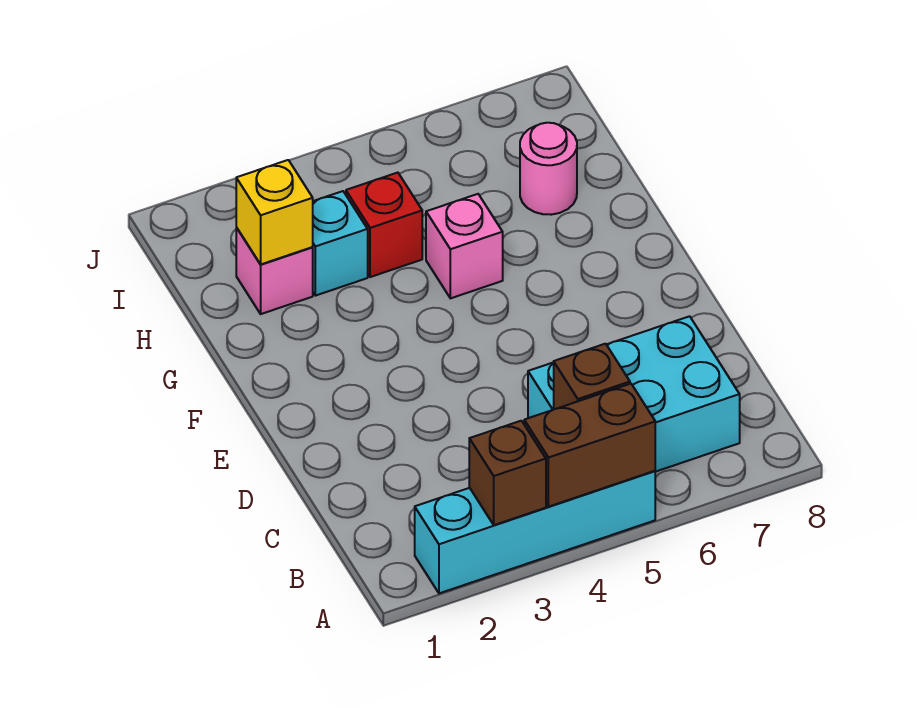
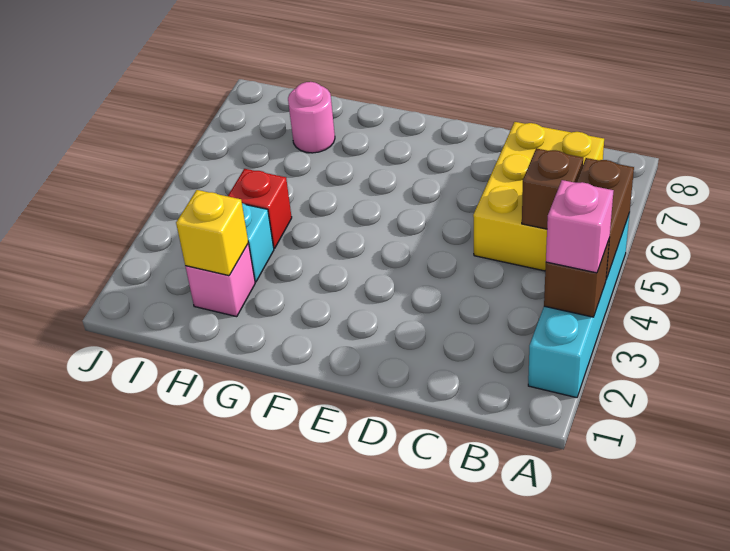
cyan 2x3 brick [528,316,740,472] -> yellow 2x3 brick [473,122,604,271]
pink 1x1 brick [426,194,503,298] -> pink 1x1 brick moved to [546,180,613,273]

